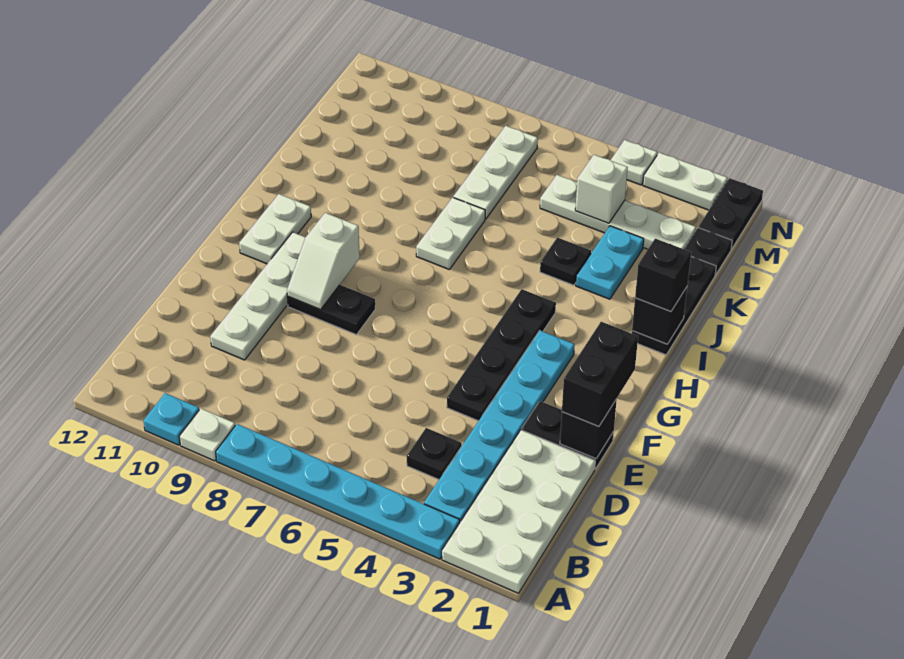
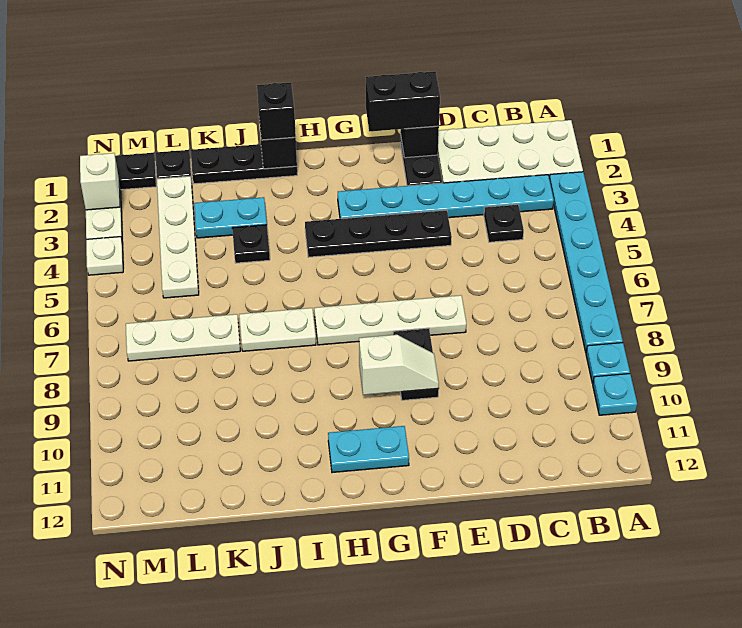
white 1x1 plate [179,409,235,461] -> cyan 1x1 plate [586,343,630,383]
white 1x4 plate [210,232,305,360] -> white 1x4 plate moved to [314,295,466,345]
white 1x2 plate [239,194,311,264] -> cyan 1x2 plate [328,426,409,473]
white 1x1 brick [575,155,628,223] -> white 1x1 brick moved to [80,153,120,210]

